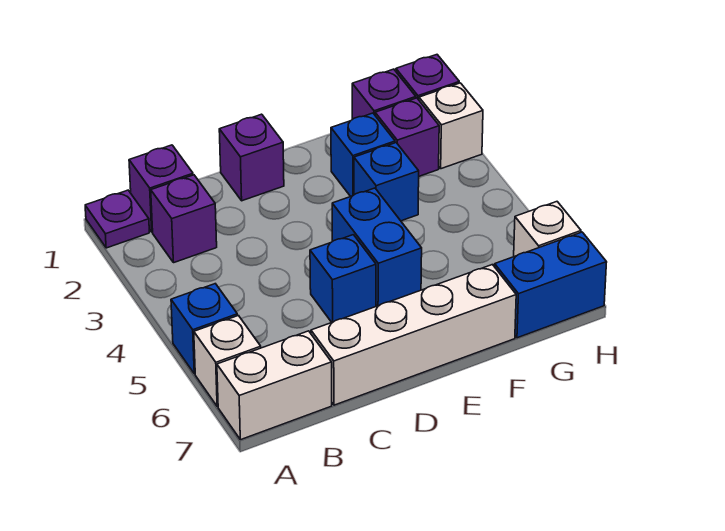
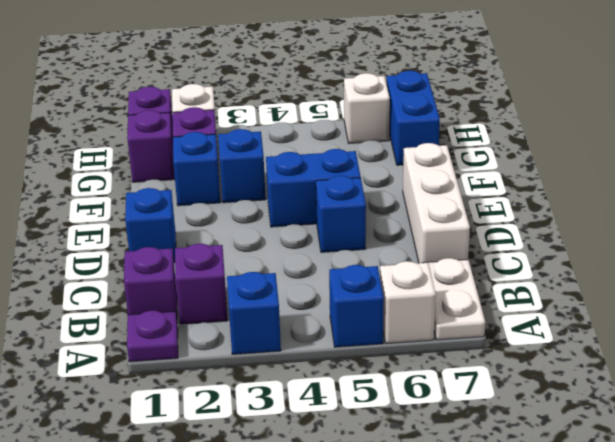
none -> blue 1x1 brick [227,272,281,354]
white 1x2 brick [217,331,332,440] -> white 1x2 plate [424,258,485,340]
white 1x4 brick [311,265,516,405] -> white 1x3 brick [403,143,470,263]
purple 1x1 brick [219,114,284,201] -> blue 1x1 brick [125,188,176,262]

